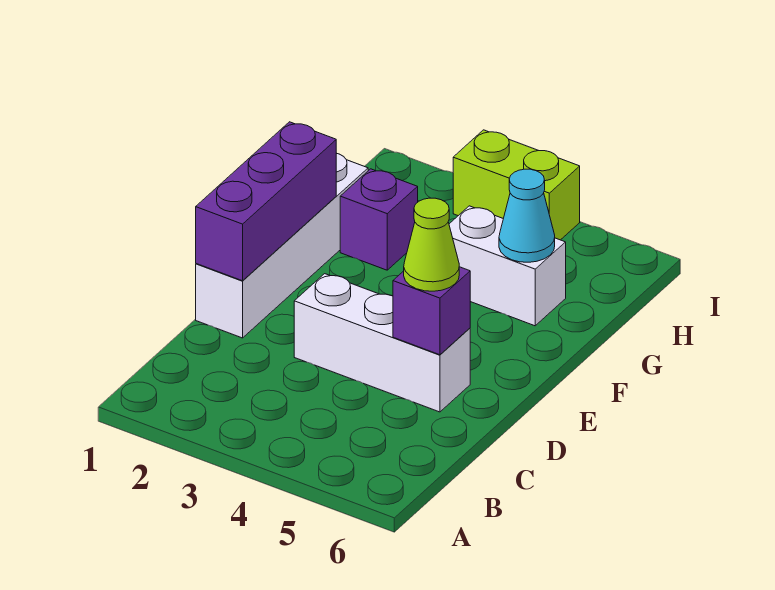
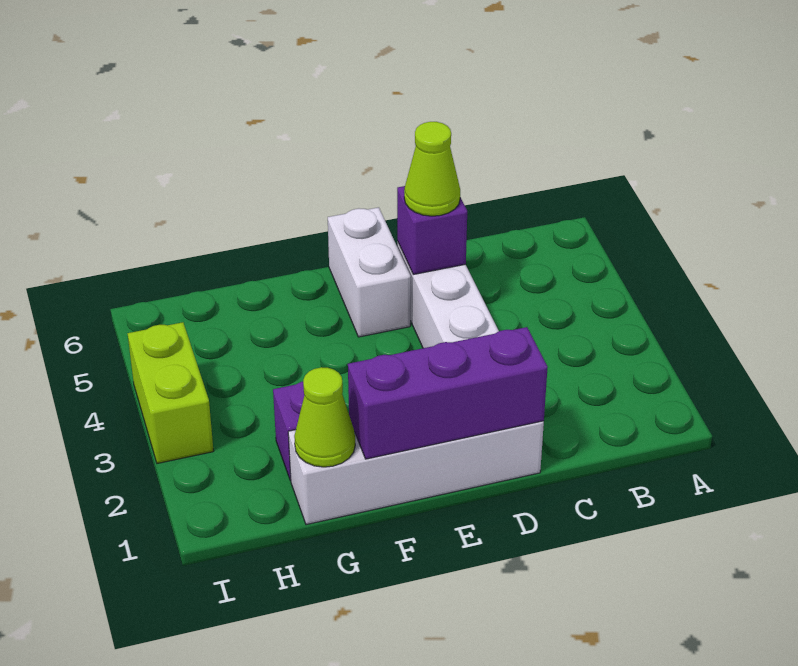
none -> lime 1x1 cone [294,367,355,467]
white 1x2 brick [449,206,566,326] -> white 1x2 brick moved to [328,207,411,337]
cyan 1x1 cone [499,169,555,262] -> none

